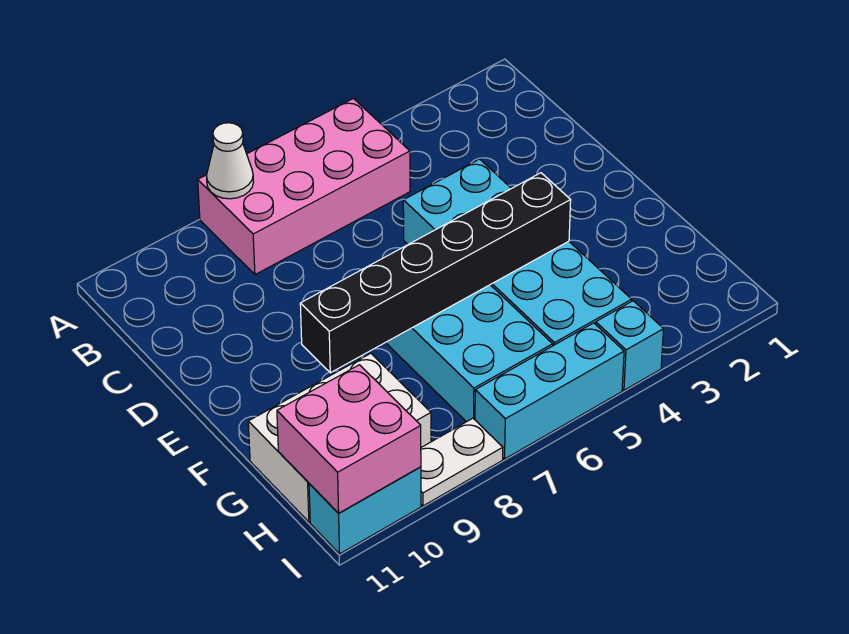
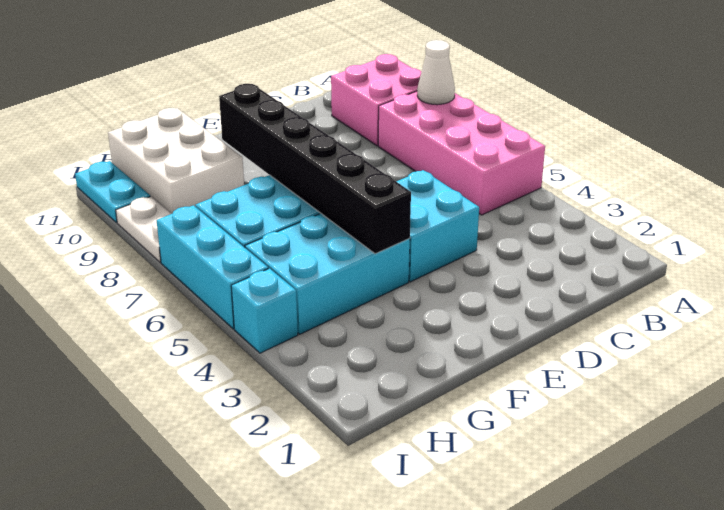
pink 2x2 brick [277,365,421,513] -> pink 2x2 brick moved to [331,54,421,146]
cyan 1x2 brick [309,467,421,554] -> cyan 1x2 plate [75,161,150,223]

